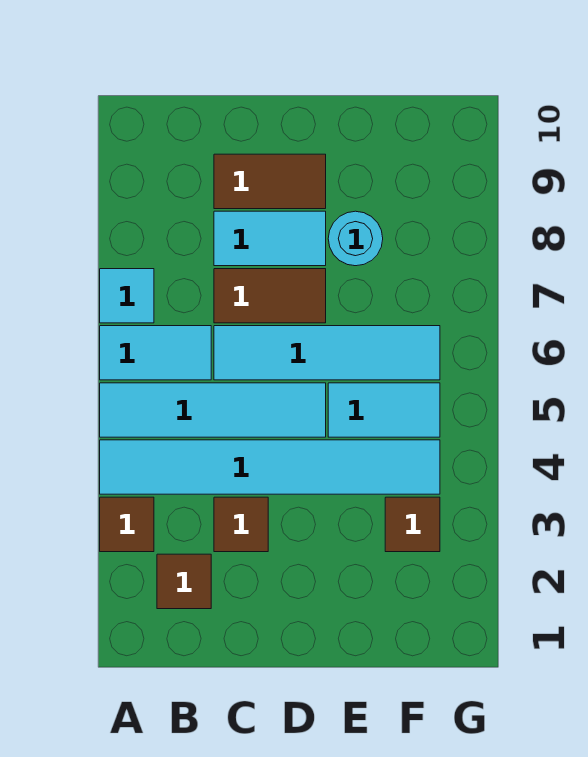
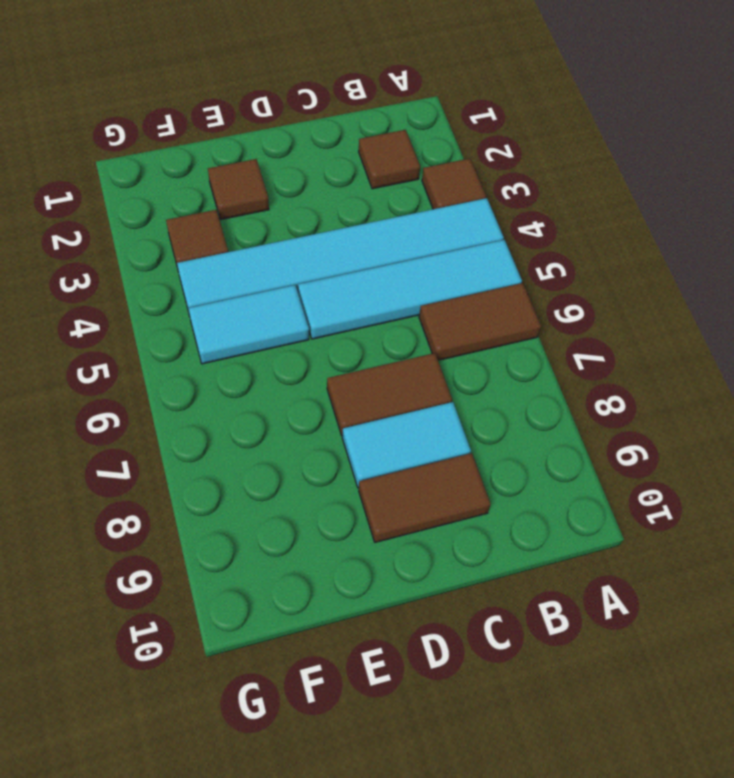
cyan 1x2 tile [100,326,211,380] -> brown 1x2 tile [419,283,541,360]
cyan 1x1 tile [100,269,154,323] -> none
brown 1x1 tile [214,497,268,552] -> brown 1x1 tile moved to [208,159,269,220]
cyan 1x4 tile [214,326,440,380] -> none
cyan 1x1 round brick [328,211,383,266] -> none

